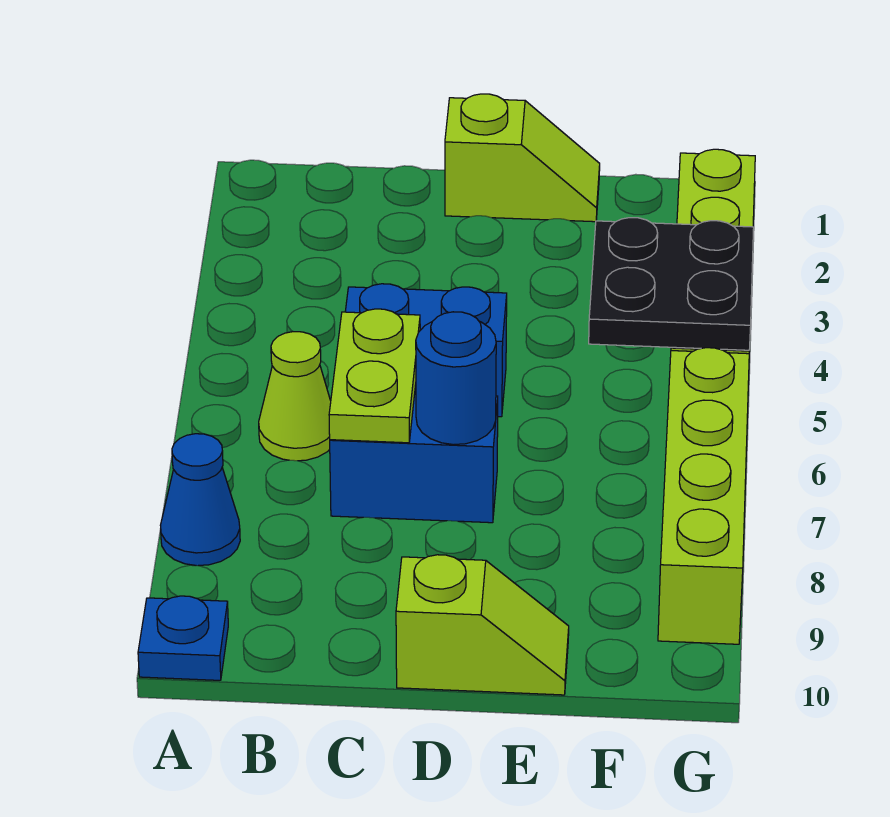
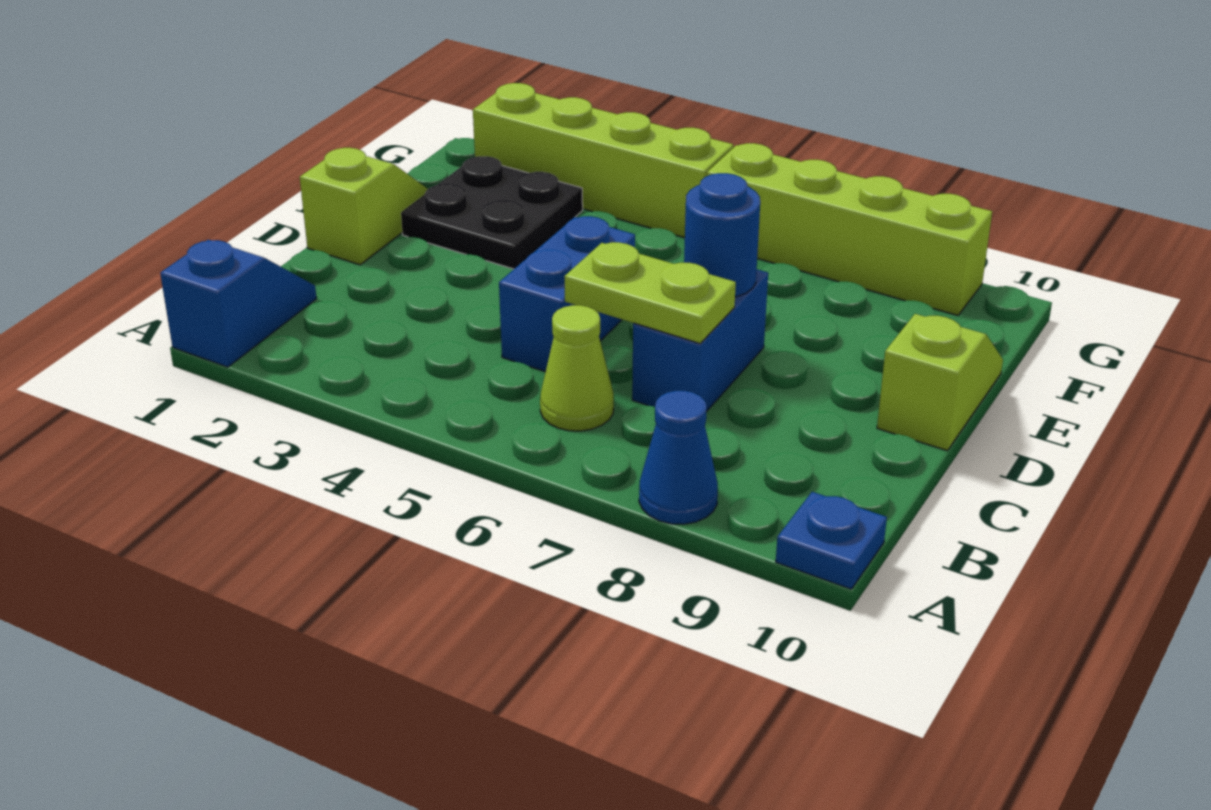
none -> blue 1x2 slope [160,240,317,367]
black 2x2 plate [589,218,754,350] -> black 2x2 plate moved to [401,156,583,269]

